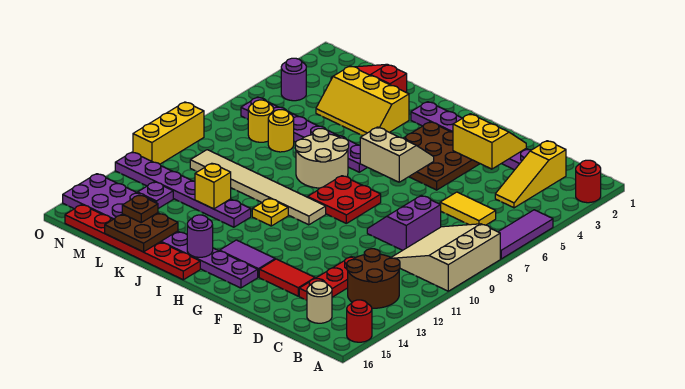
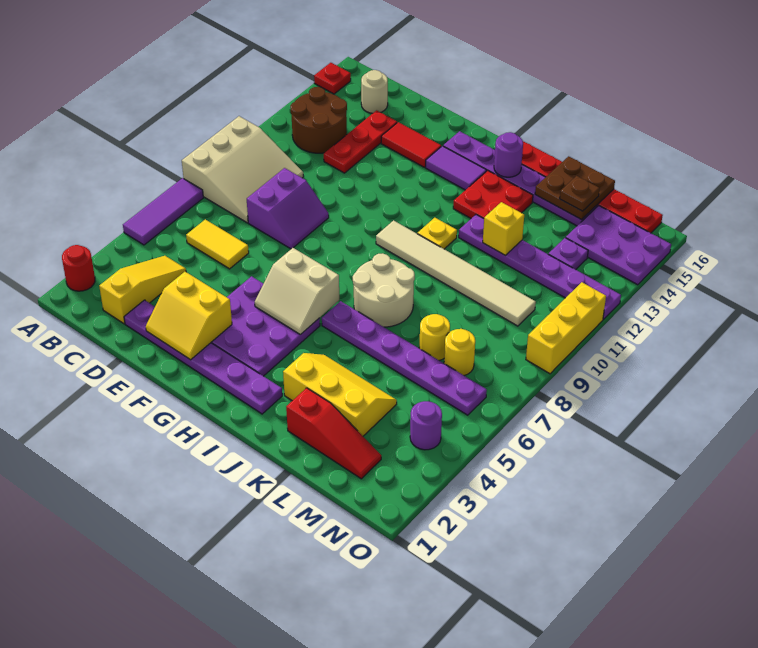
red 1x1 round brick [347,300,372,342] -> red 1x1 plate [314,63,351,94]
brown 3x3 plate [404,122,480,190] -> purple 3x3 plate [211,276,320,376]
red 2x2 plate [308,176,381,223] -> red 2x2 plate moved to [453,171,533,219]

